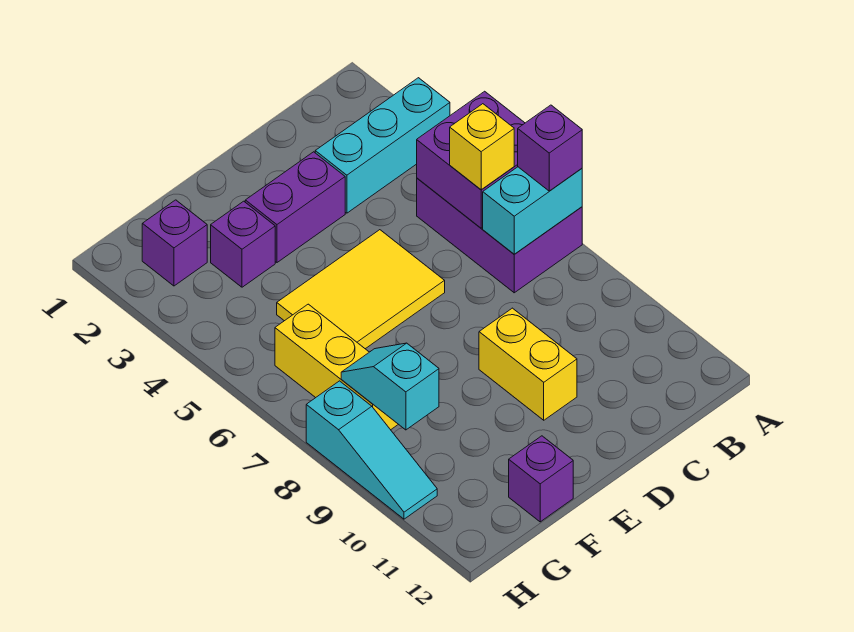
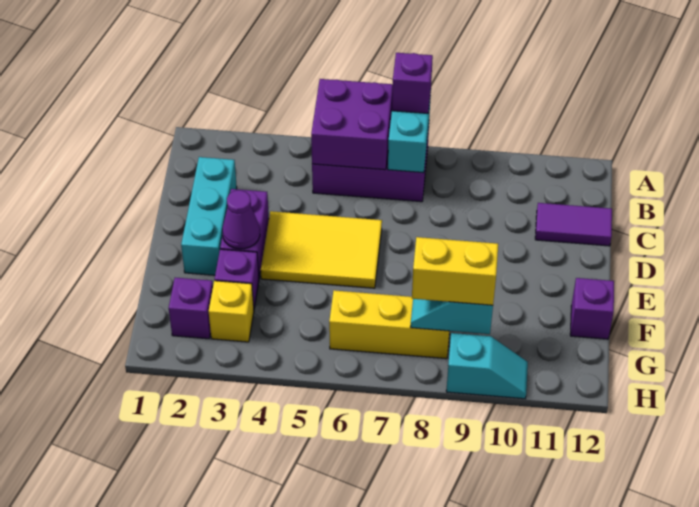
cyan 1x3 brick [315,78,450,213] -> cyan 1x3 brick moved to [181,157,237,275]
yellow 1x1 brick [450,104,514,190] -> yellow 1x1 brick moved to [209,281,254,342]
none -> purple 1x2 tile [535,203,612,246]
yellow 2x3 tile [277,230,445,349] -> yellow 2x3 tile turned to [261,211,382,288]
yellow 1x2 brick [479,308,577,420] -> yellow 1x2 brick moved to [412,237,498,305]
none -> purple 1x1 cone [222,190,260,249]
cyan 1x3 slope [306,381,437,519] -> cyan 1x2 slope [446,333,528,399]

